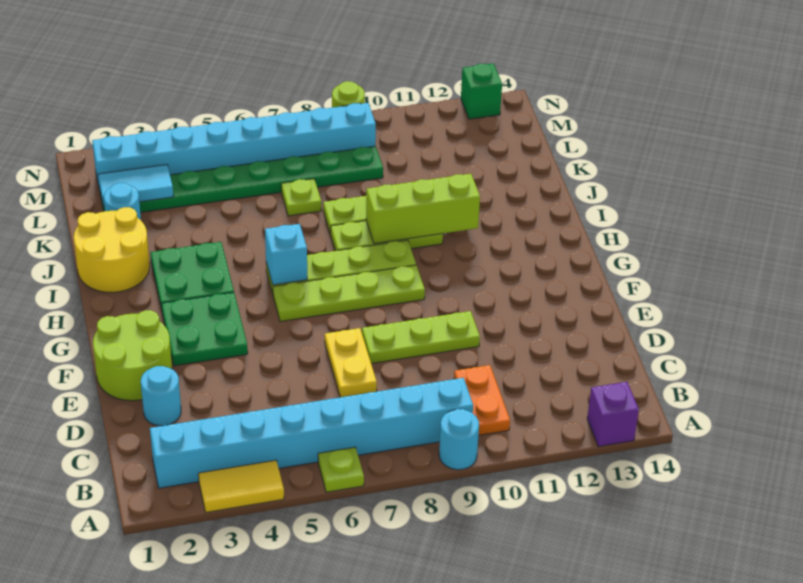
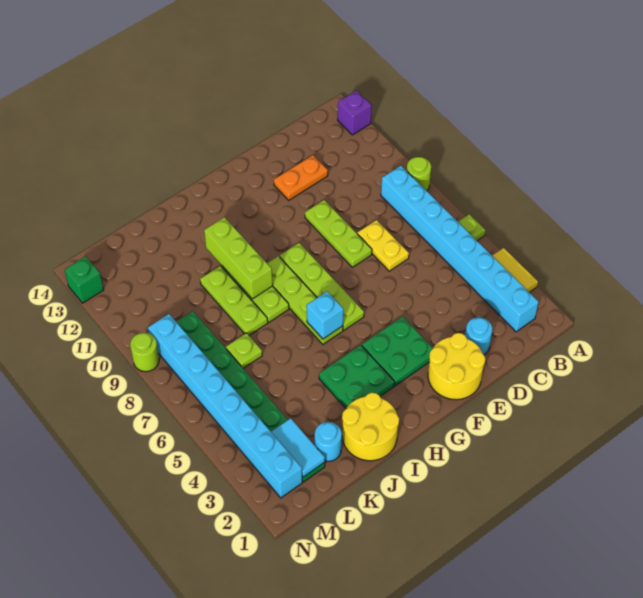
cyan 1x1 round brick [439,409,479,470] -> lime 1x1 round brick [407,157,431,191]
orange 1x2 plate [454,365,510,435] -> orange 1x2 plate moved to [274,155,328,200]
yellow 1x2 plate [325,328,377,397] -> yellow 1x2 plate turned to [357,220,409,271]
lime 2x2 round brick [93,310,172,401] -> yellow 2x2 round brick [428,333,485,400]

